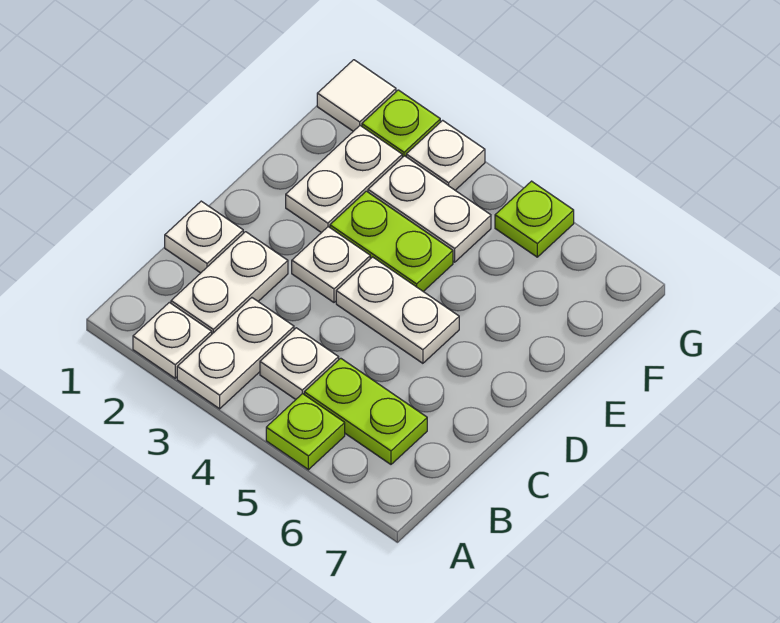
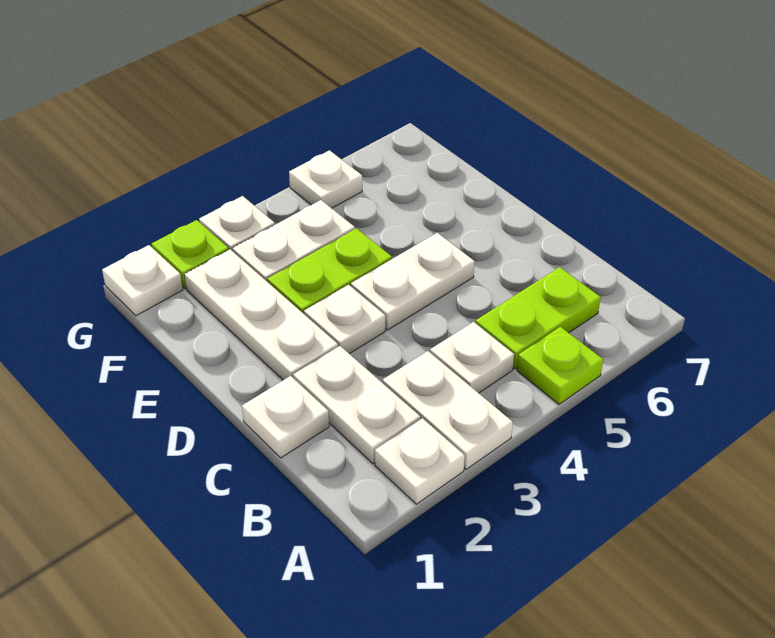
white 1x2 plate [286,126,402,233] -> white 1x3 plate [184,249,338,380]
white 1x1 tile [317,60,396,131] -> white 1x1 plate [102,245,183,316]
lime 1x1 plate [495,181,574,257] -> white 1x1 plate [289,150,362,208]

